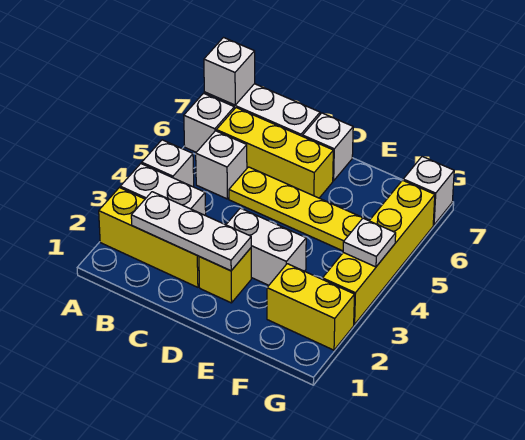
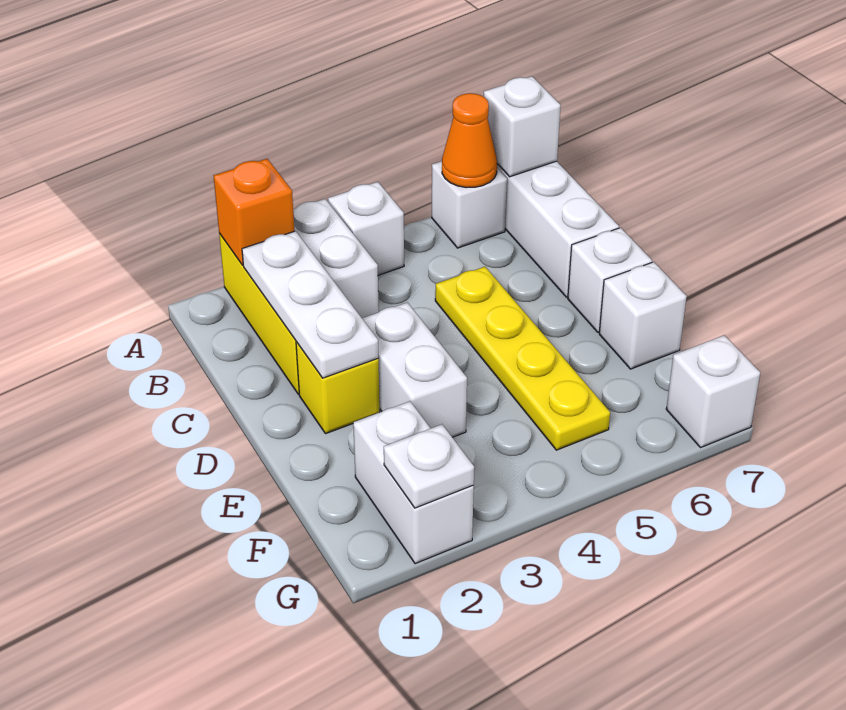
none -> orange 1x1 brick [214,159,295,265]
none -> orange 1x1 cone [442,93,497,188]
white 1x1 brick [196,131,247,199] -> white 1x1 brick moved to [599,262,687,369]
yellow 1x3 brick [216,108,333,198] -> none
yellow 1x2 brick [267,264,355,350] -> white 1x2 brick [353,401,474,564]
yellow 1x4 brick [323,180,435,324] -> none
white 1x1 plate [343,218,396,267] -> white 1x1 plate moved to [384,424,474,508]

